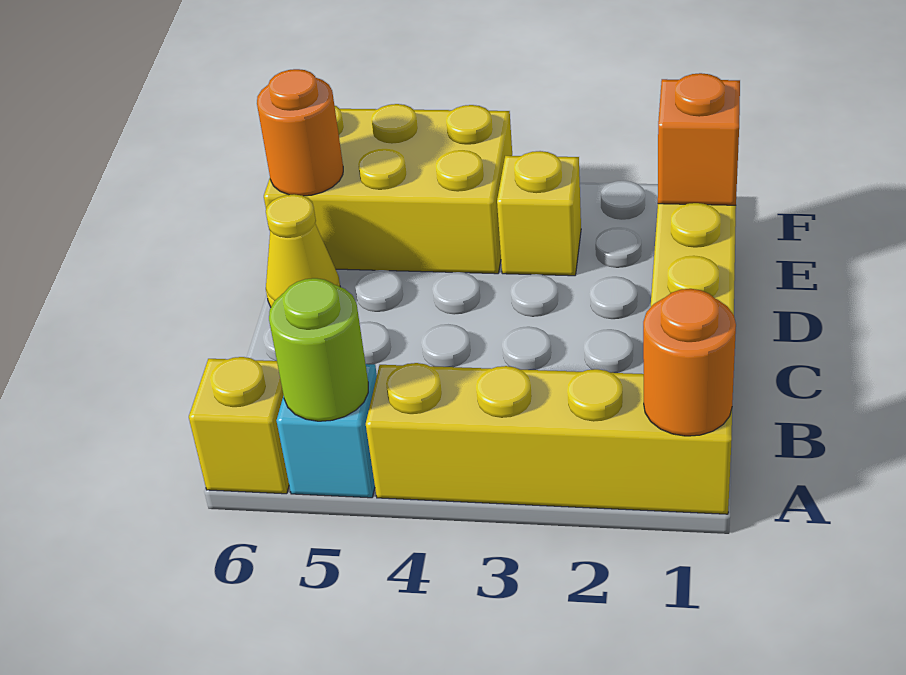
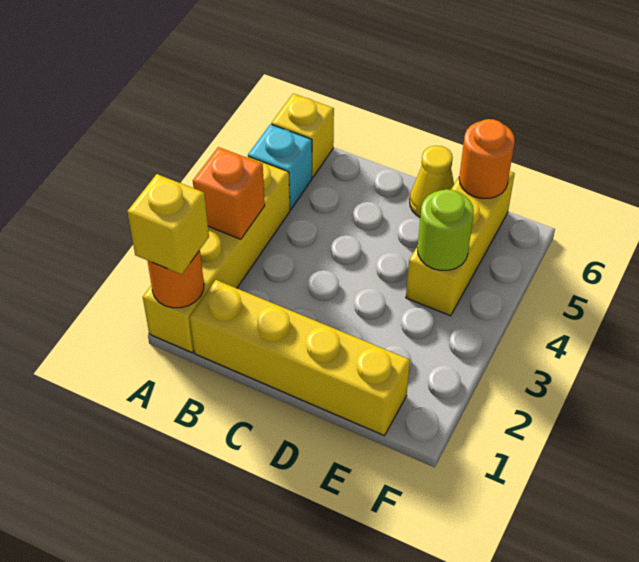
lime 1x1 round brick [269,278,368,421] -> lime 1x1 round brick moved to [418,189,474,270]
orange 1x1 brick [658,73,740,205] -> orange 1x1 brick moved to [193,147,265,239]
yellow 1x1 brick [497,151,581,276] -> yellow 1x1 brick moved to [127,174,209,274]
yellow 2x3 brick [264,104,512,274] -> yellow 1x3 brick [406,171,515,316]

